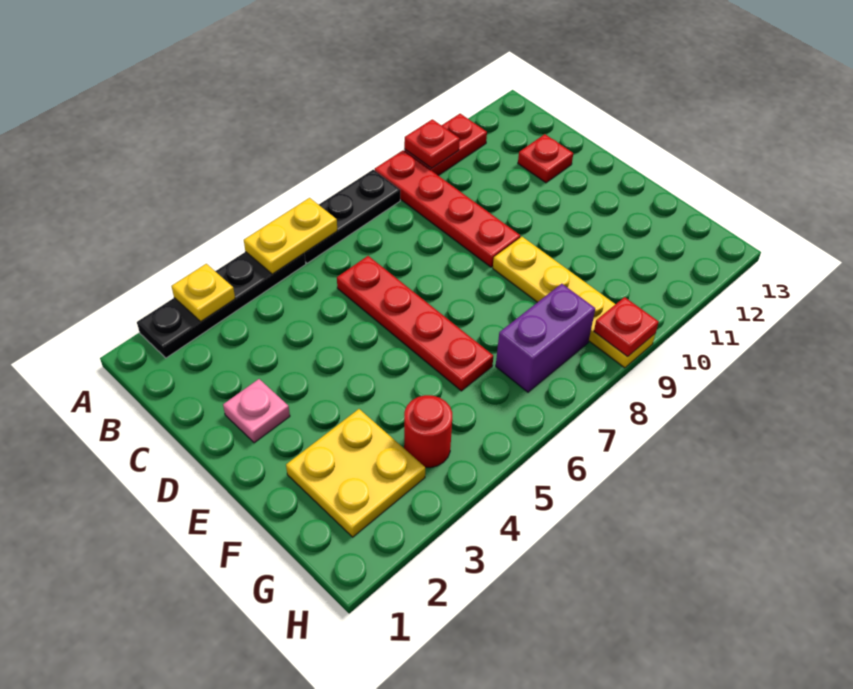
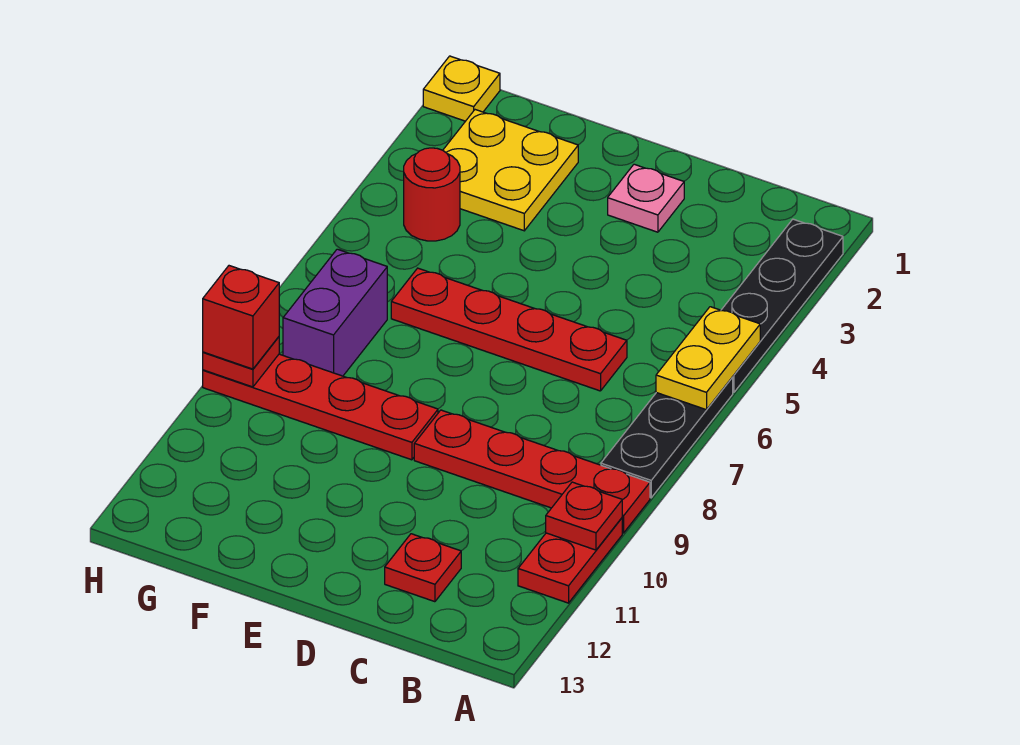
yellow 1x1 plate [171,264,235,321] -> yellow 1x1 plate moved to [423,56,500,121]
yellow 1x4 plate [493,237,655,368] -> red 1x4 plate [203,354,438,460]
none -> red 1x1 brick [203,266,279,369]

